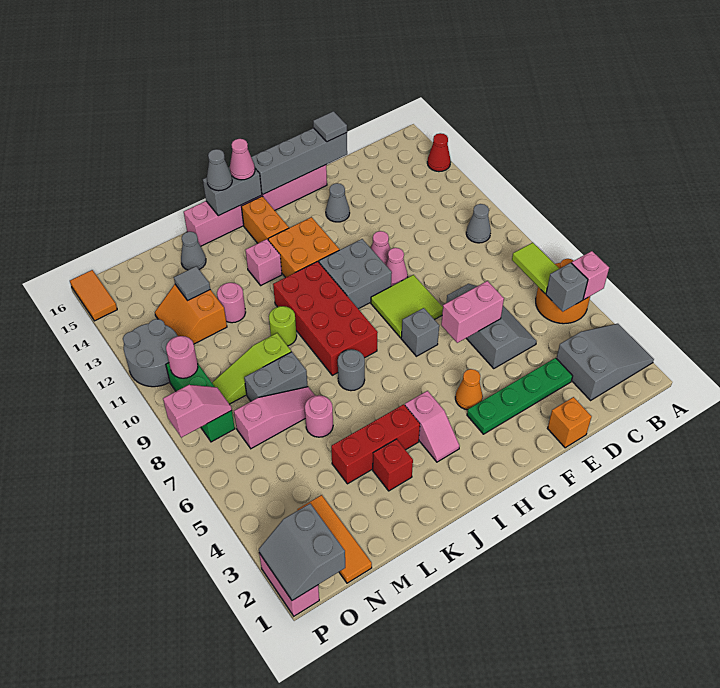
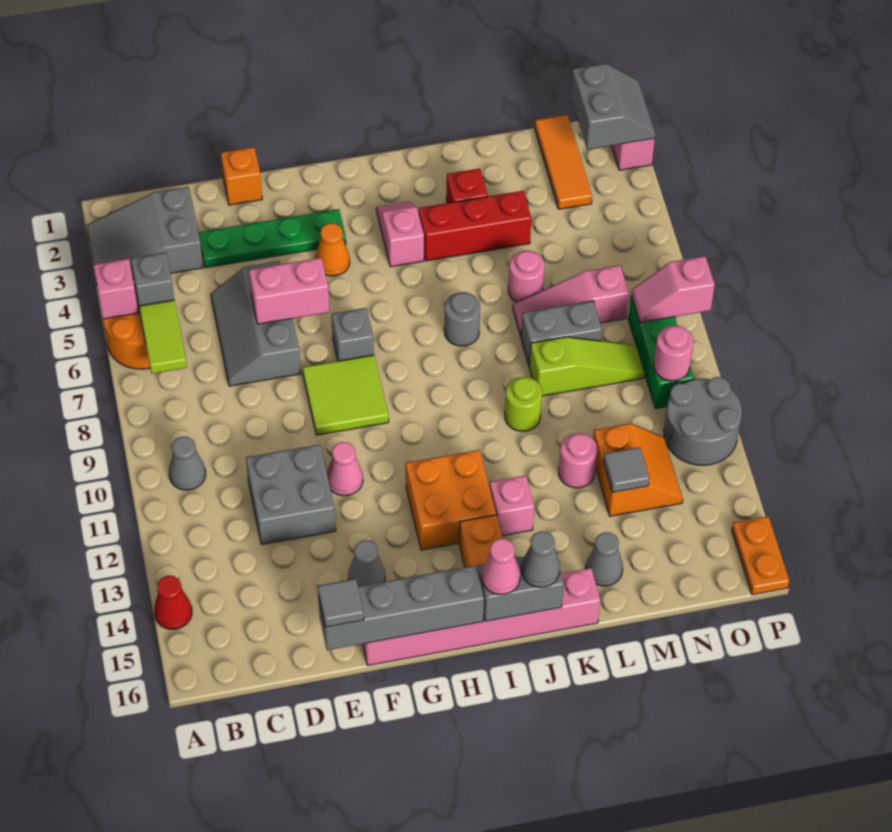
pink 1x1 cone [386,248,408,286] -> none
grey 2x2 brick [319,239,392,309] -> grey 2x2 brick moved to [246,444,336,544]
red 2x4 brick [273,261,378,375] -> none
orange 1x2 tile [70,270,117,321] -> orange 1x2 plate [732,516,789,595]

